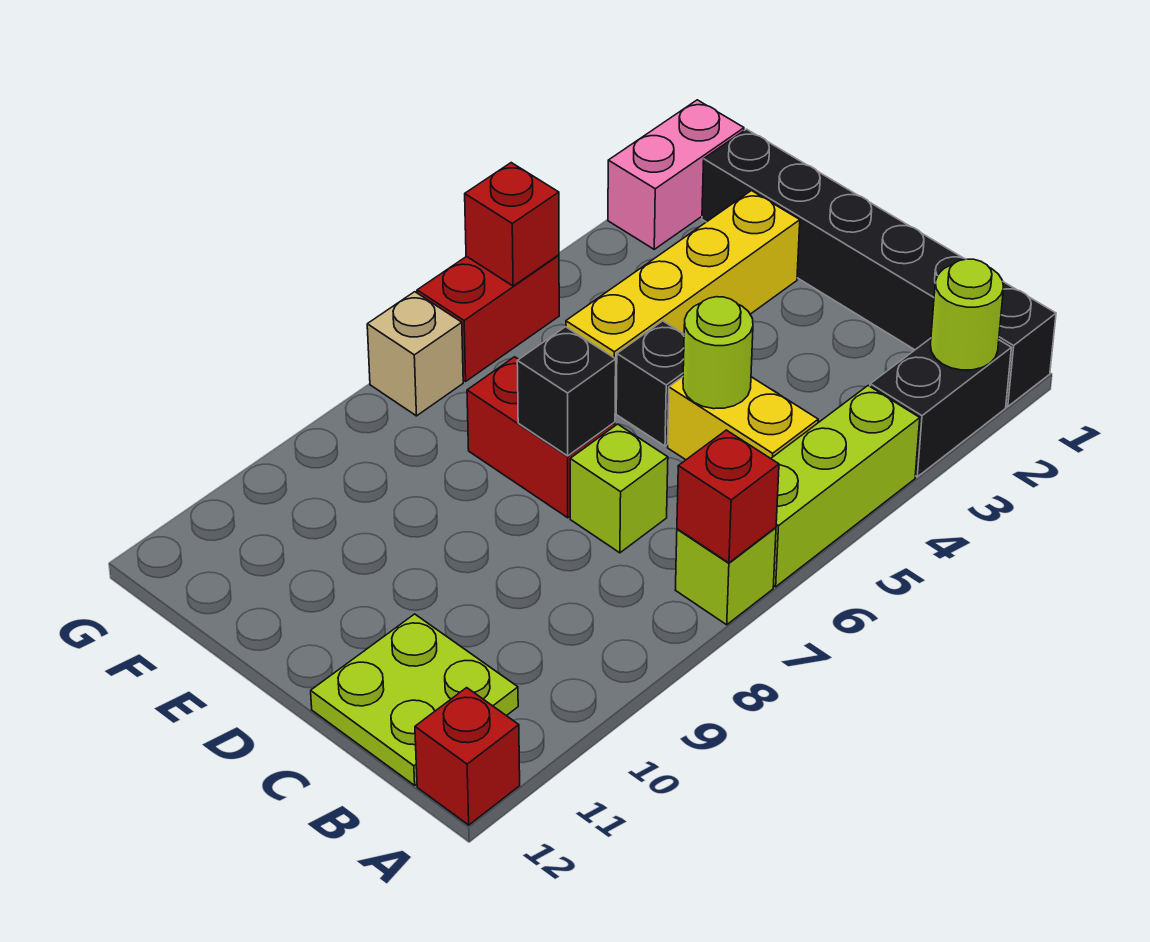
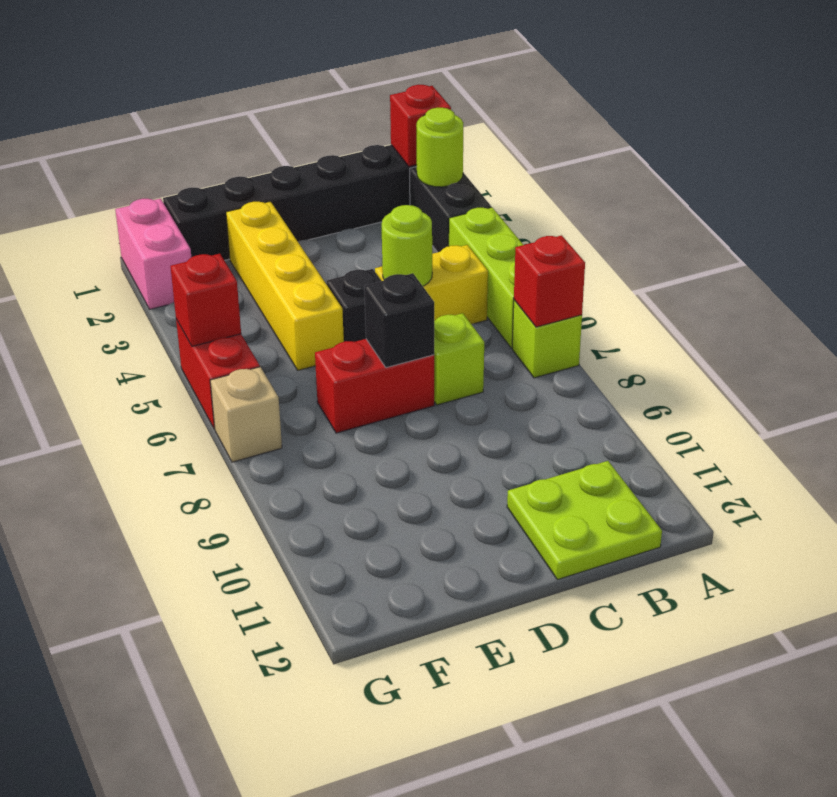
red 1x1 brick [415,688,520,825] -> red 1x1 brick moved to [390,85,451,167]

